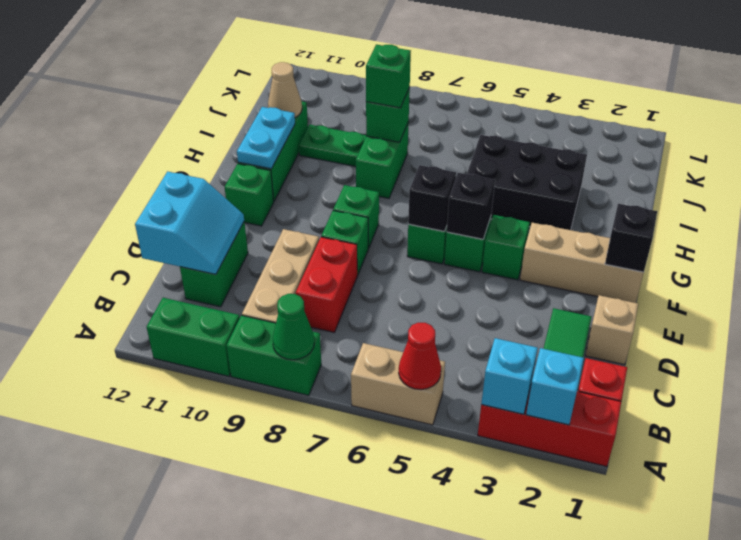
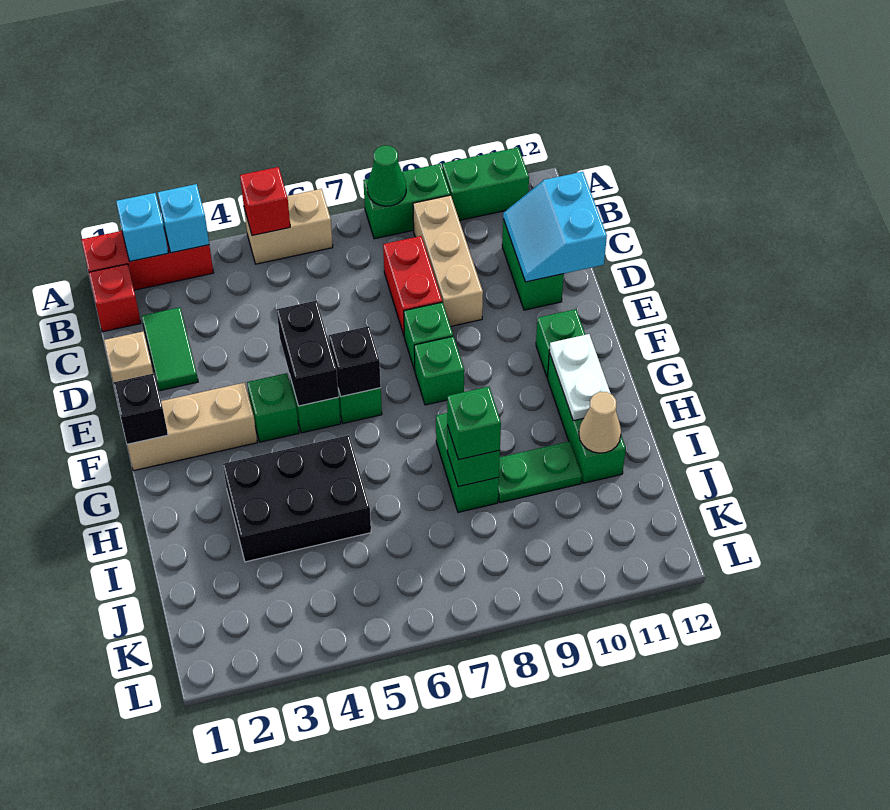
red 1x1 cone [399,323,441,390] -> red 1x1 brick [240,167,290,236]
black 1x1 brick [447,173,495,239] -> black 1x2 brick [277,300,339,406]
cyan 1x2 plate [237,107,295,169] -> white 1x2 plate [549,334,611,421]

